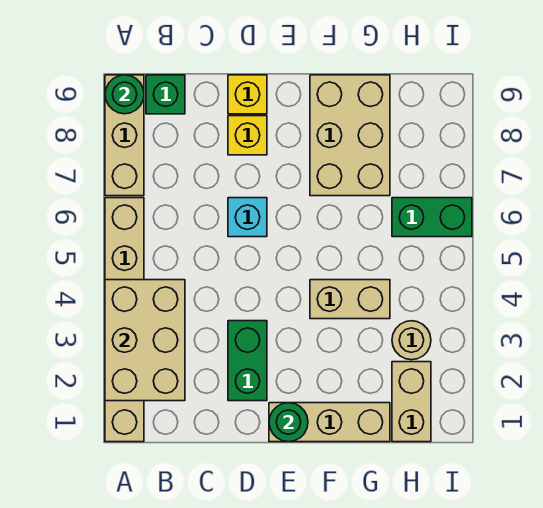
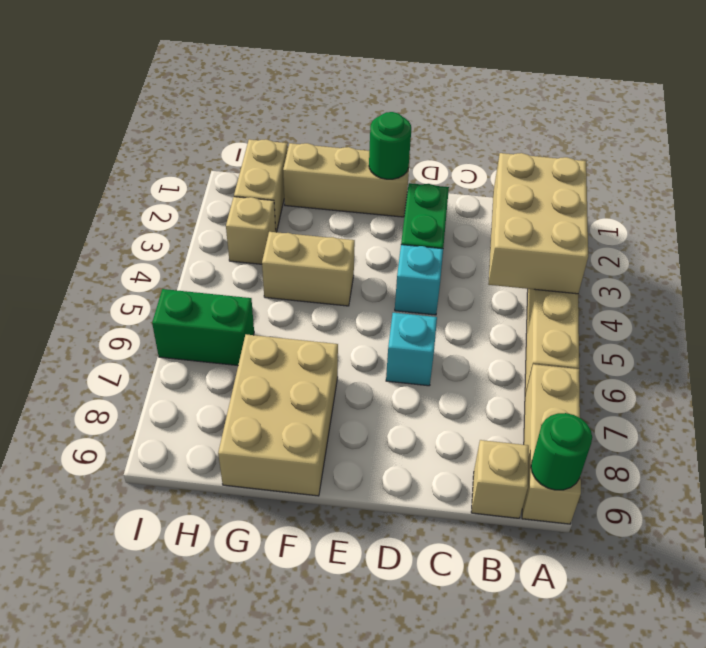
green 1x1 brick [146,75,185,114] -> tan 1x1 brick [471,440,529,518]
none -> cyan 1x1 brick [395,245,443,315]
yellow 1x1 brick [228,116,267,155] -> none
yellow 1x1 brick [228,75,267,114] -> none
tan 1x1 round brick [392,321,431,360] -> tan 1x1 brick [226,197,276,264]

